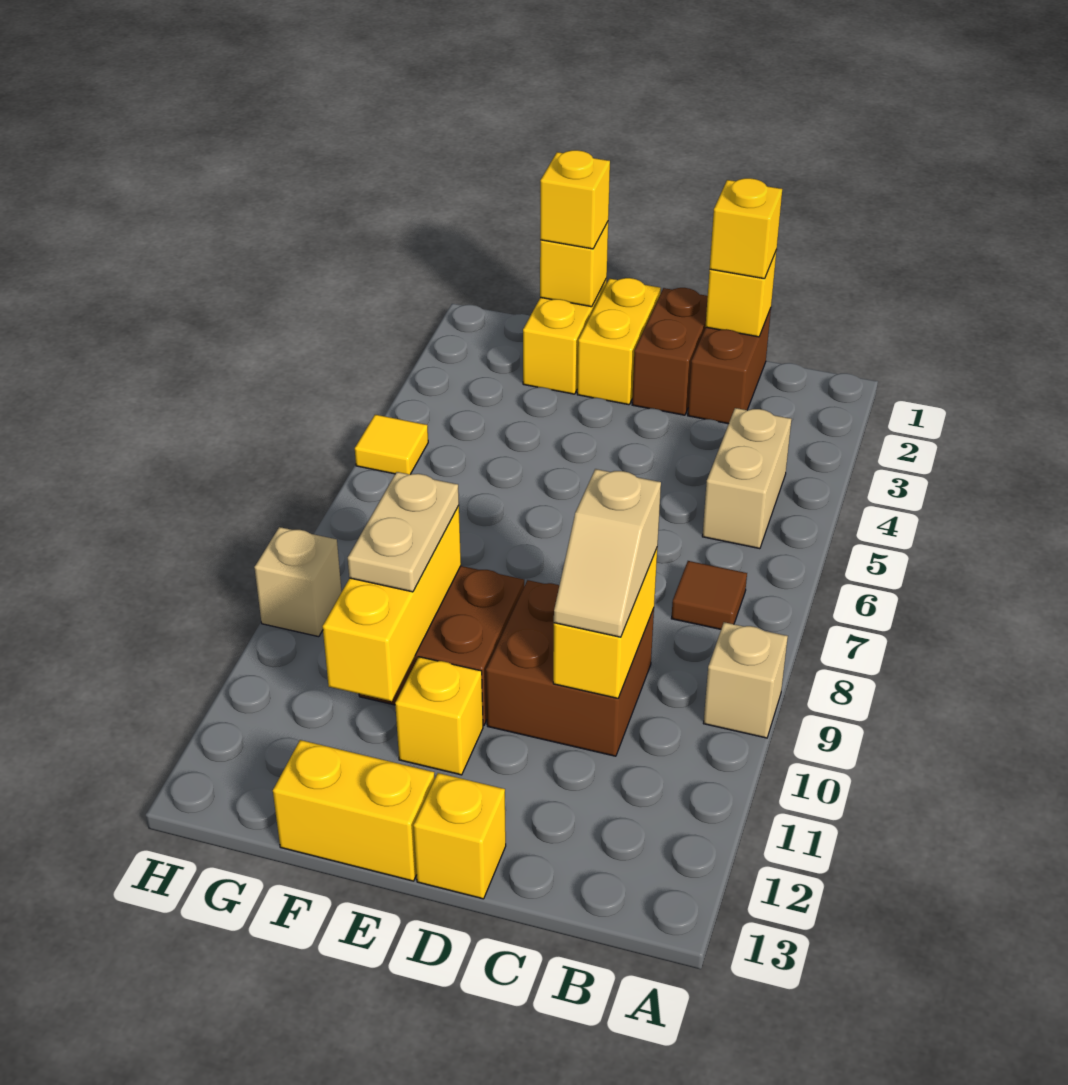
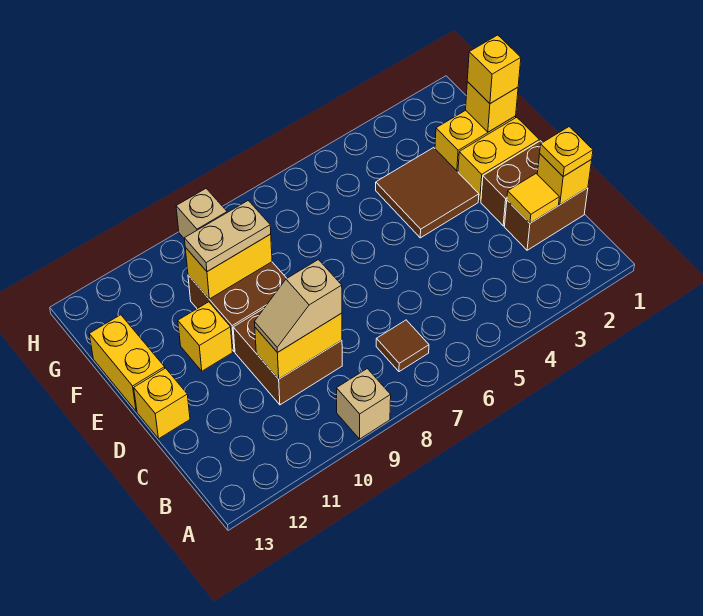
tan 1x2 brick [702,408,791,549] -> none
yellow 1x1 brick [710,178,782,279] -> yellow 1x1 plate [540,127,593,176]
none -> brown 2x2 tile [376,148,479,238]
yellow 1x3 brick [323,506,461,701] -> yellow 1x2 brick [185,234,272,299]
yellow 1x1 tile [355,415,428,474] -> yellow 1x1 tile moved to [507,174,559,223]

